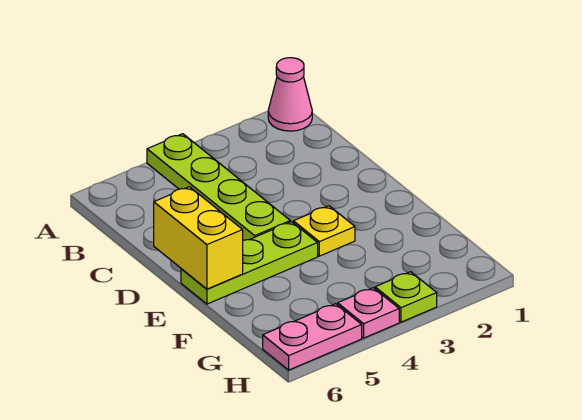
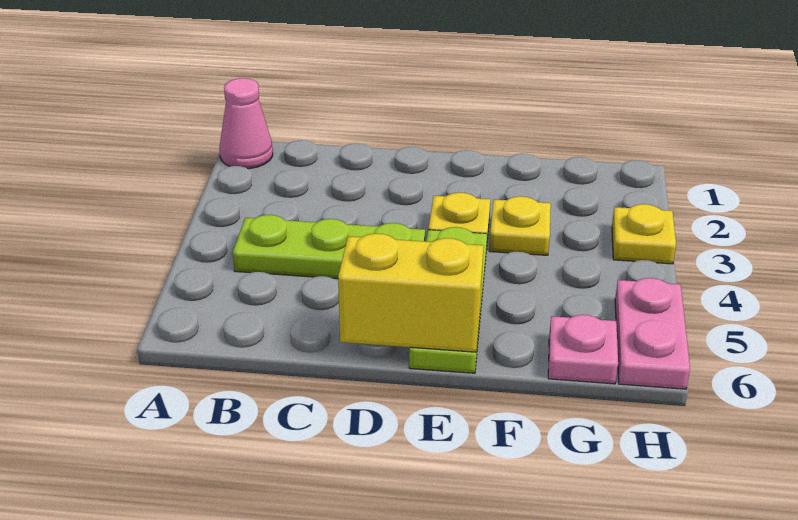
lime 1x4 plate [147,134,290,240] -> lime 1x3 plate [233,215,425,279]
none -> yellow 1x1 plate [489,196,551,255]
lime 1x1 plate [375,272,437,322] -> yellow 1x1 plate [612,204,676,264]
pink 1x1 plate [338,288,399,338] -> pink 1x1 plate moved to [548,315,618,384]

